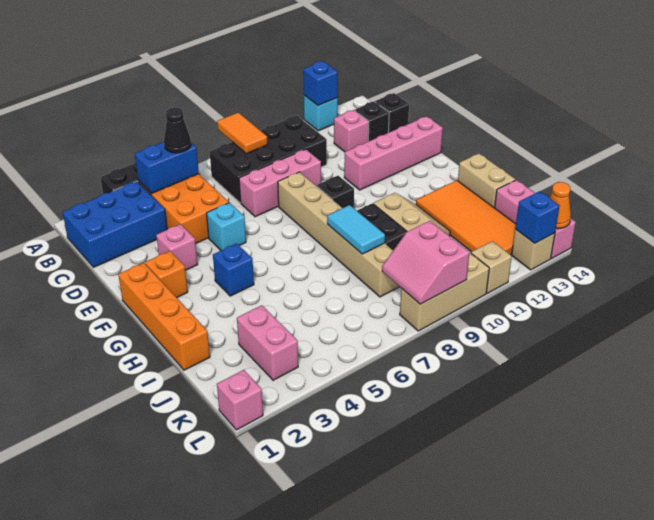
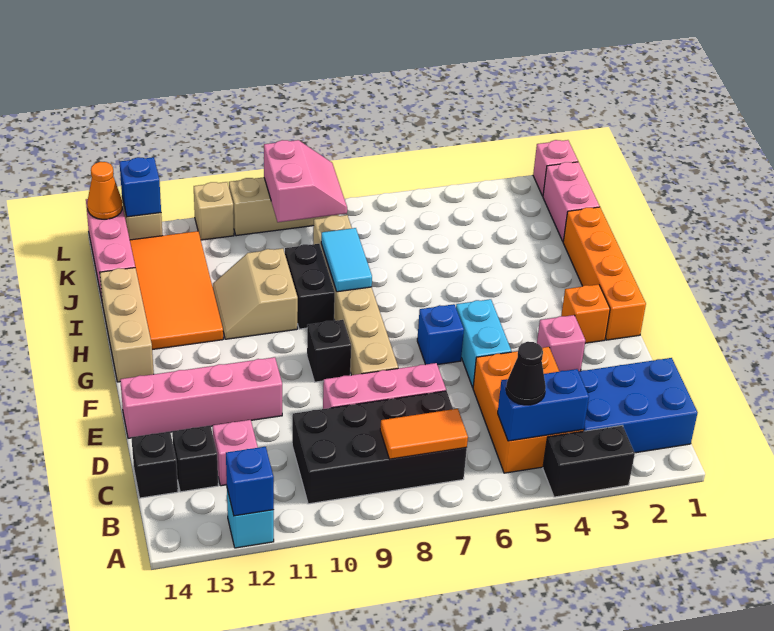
orange 1x2 tile [217,113,268,154] -> orange 1x2 tile turned to [380,409,468,459]
cyan 1x1 brick [207,203,246,250] -> cyan 1x2 brick [456,299,511,387]
blue 1x1 brick [213,244,254,296] -> blue 1x1 brick moved to [417,304,464,365]
tan 1x2 brick [458,153,515,208] -> tan 1x3 brick [100,268,154,382]
pink 1x2 brick [237,305,298,380] -> pink 1x2 brick moved to [543,162,600,241]

